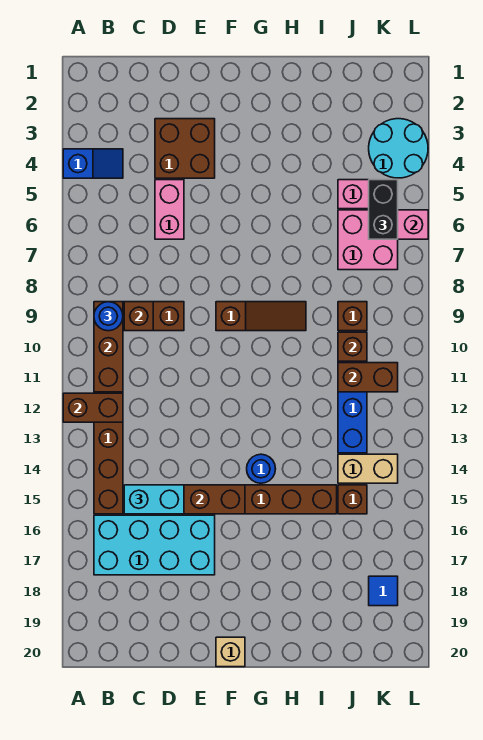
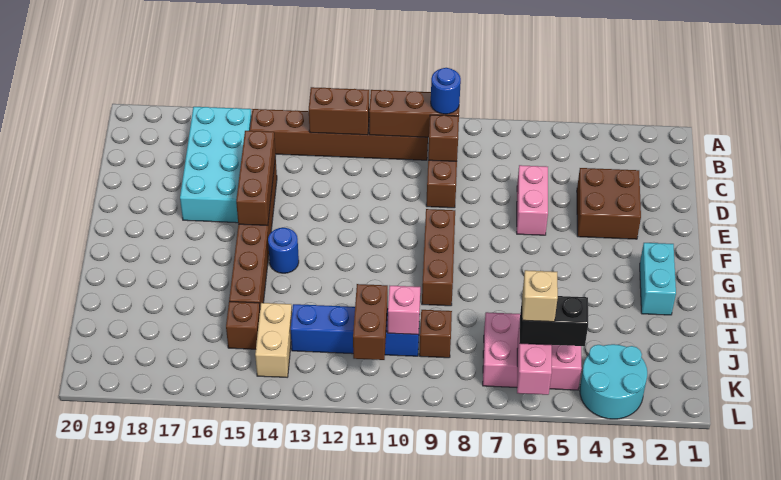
blue 1x2 slope [63,149,123,178] -> none
brown 1x2 brick [63,393,123,422] -> brown 1x2 brick turned to [309,87,369,135]
cyan 1x2 brick [124,485,184,514] -> cyan 1x2 brick moved to [640,243,676,315]
pink 1x2 brick [155,180,184,239] -> pink 1x2 brick turned to [517,165,548,235]
brown 1x3 slope [216,302,306,331] -> brown 1x3 brick [422,209,455,306]
tan 1x1 brick [216,637,245,667] -> tan 1x1 brick moved to [522,270,558,322]
brown 1x1 brick [338,332,367,361] -> pink 1x1 brick [388,286,420,335]
blue 1x1 tile [369,576,398,606] -> none

